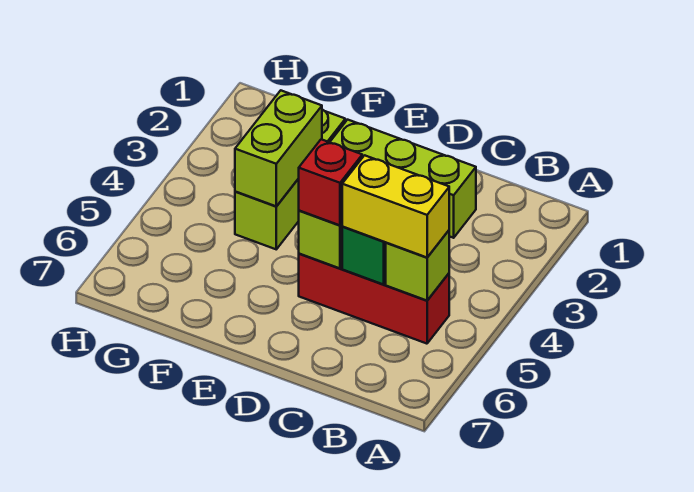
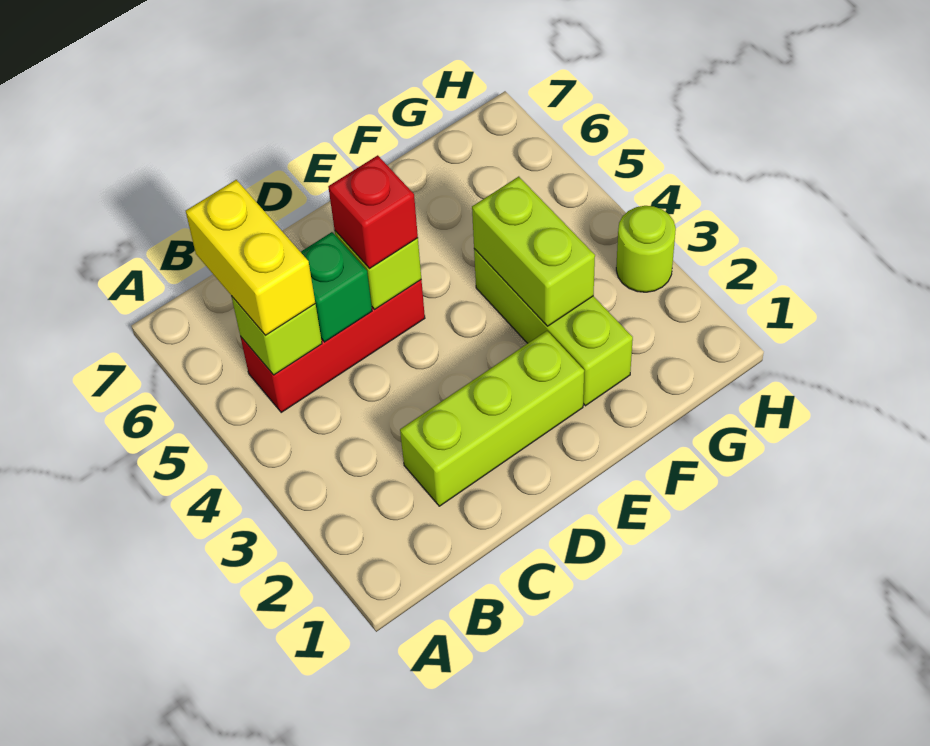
yellow 1x2 brick [342,155,449,257] -> yellow 1x2 brick turned to [186,180,315,335]
none -> lime 1x1 round brick [616,206,676,292]

